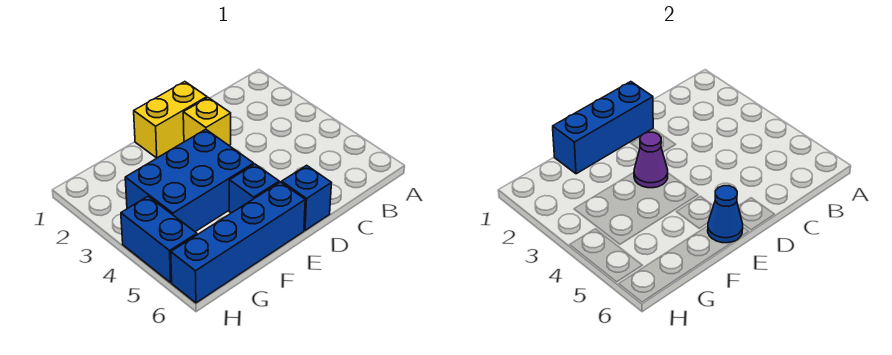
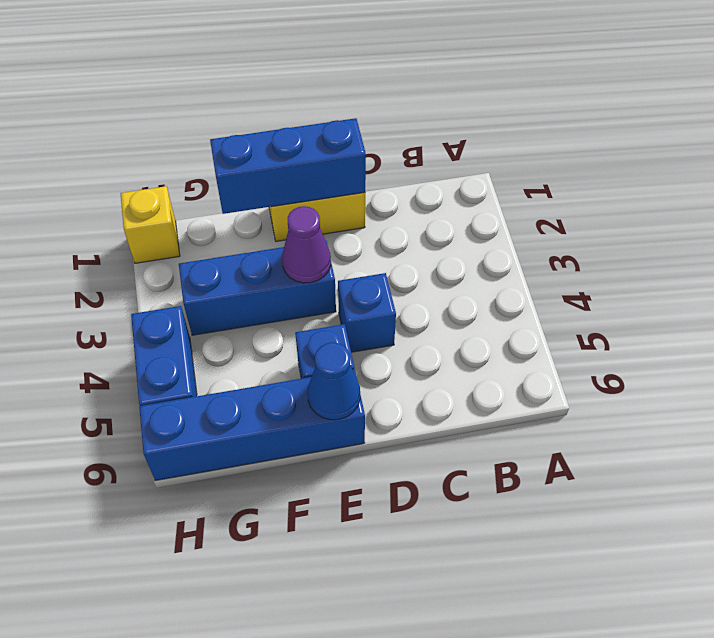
yellow 1x1 brick [183,98,231,145] -> yellow 1x1 brick moved to [121,186,180,263]
blue 1x1 brick [282,165,331,230] -> blue 1x1 brick moved to [338,273,396,352]
blue 2x3 brick [125,129,254,232] -> blue 1x3 brick [179,241,336,335]

